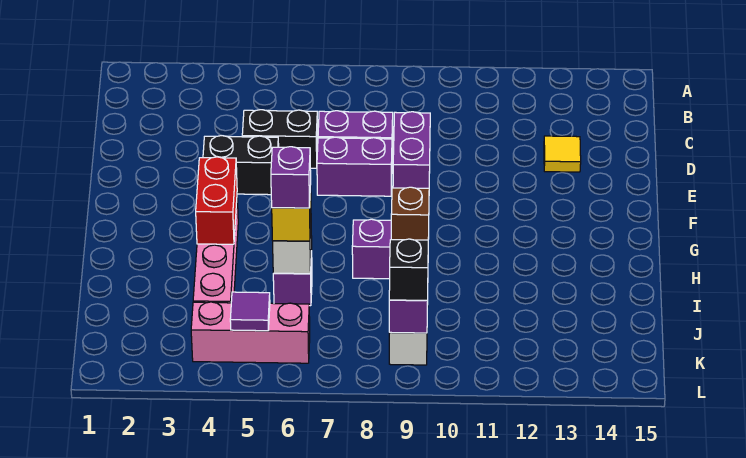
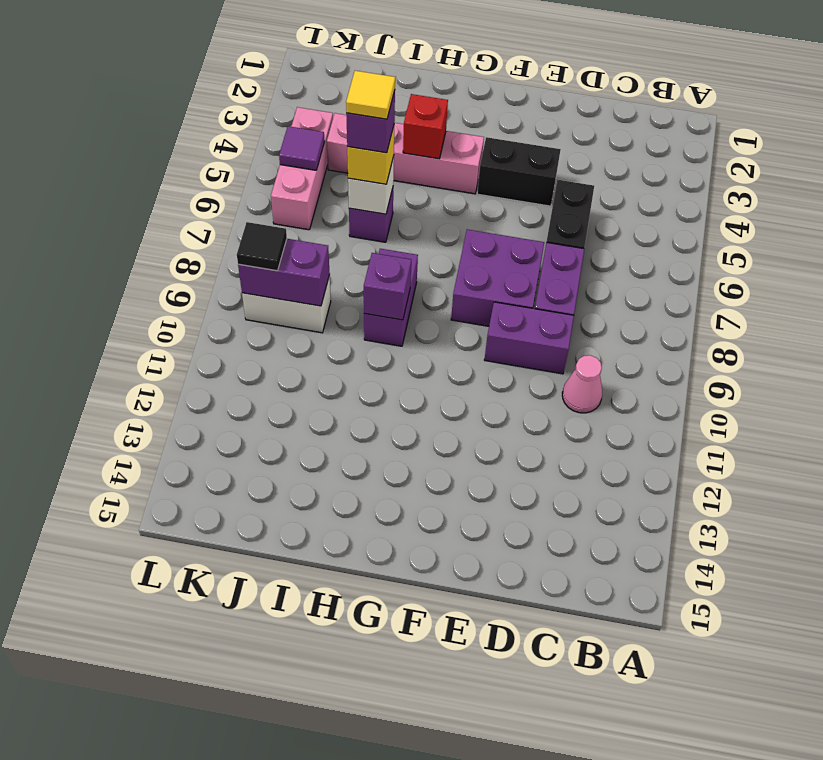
none -> pink 1x1 cone [562,355,602,413]
yellow 1x1 tile [544,136,581,172] -> yellow 1x1 tile moved to [346,71,395,119]
black 1x2 brick [203,136,279,195] -> black 1x2 brick turned to [477,137,561,206]
purple 1x2 brick [317,137,392,196] -> purple 2x2 brick [451,229,544,326]
red 1x2 brick [196,157,237,244] -> red 1x1 brick [403,94,448,159]
brown 1x1 brick [391,187,429,240] -> purple 1x1 brick [364,253,411,320]
black 1x1 brick [389,239,428,300] -> black 1x1 tile [237,222,287,271]

